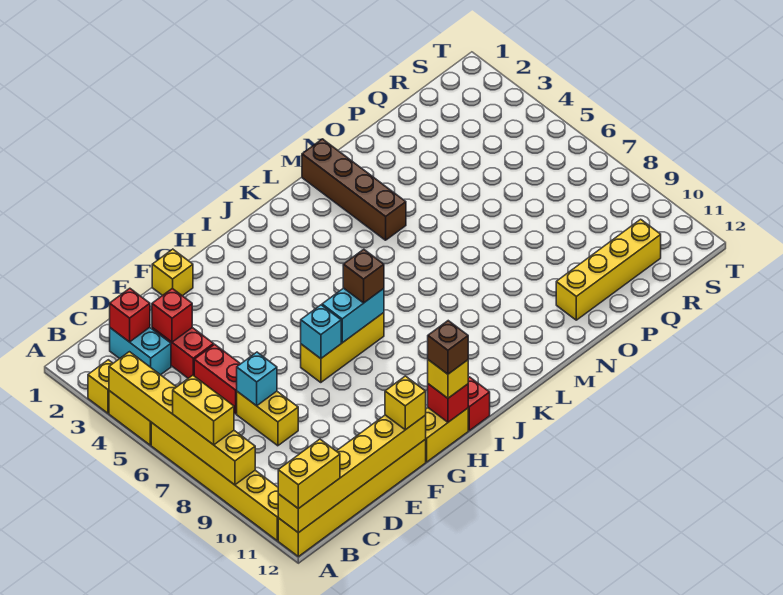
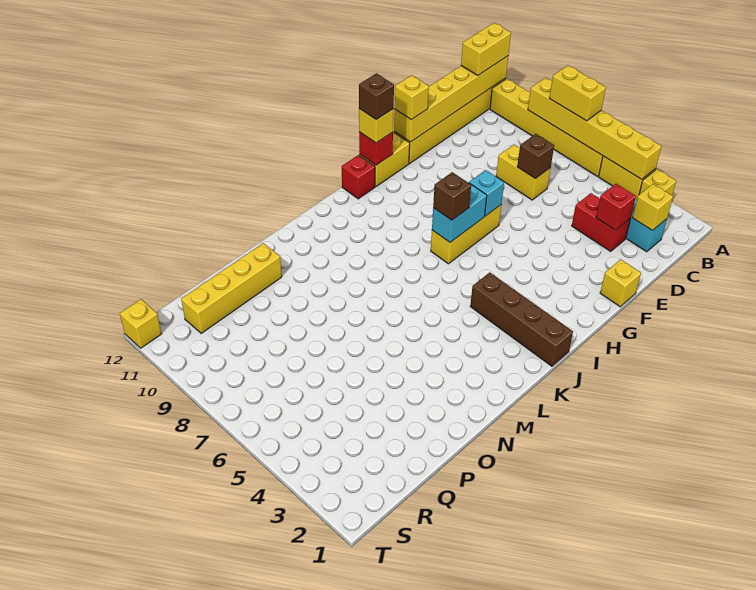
red 1x1 brick [110,288,150,342] -> yellow 1x1 brick [633,184,673,230]
red 1x2 brick [194,344,240,414] -> none
cyan 1x1 brick [237,352,277,406] -> brown 1x1 brick [517,134,554,179]
brown 1x4 brick [302,139,406,240] -> brown 1x4 brick moved to [470,272,573,366]
none -> yellow 1x1 brick [120,299,161,348]

